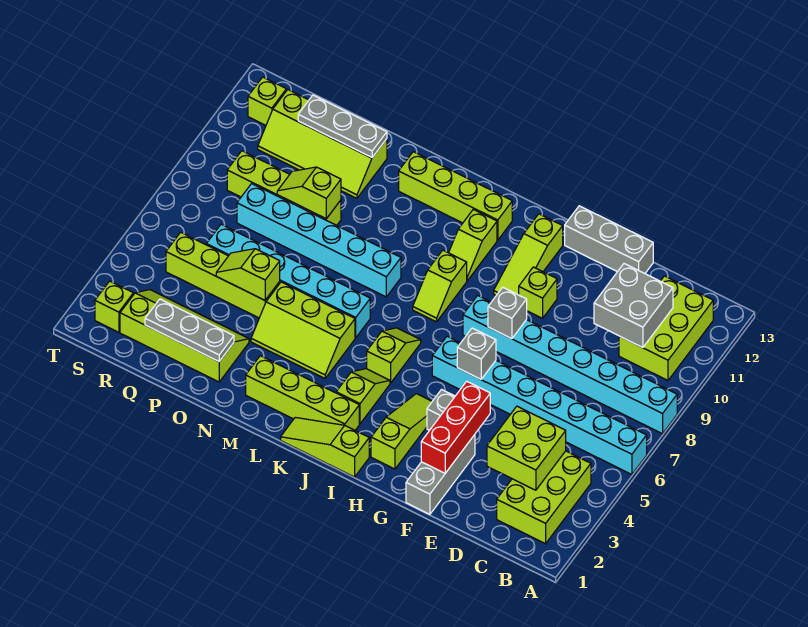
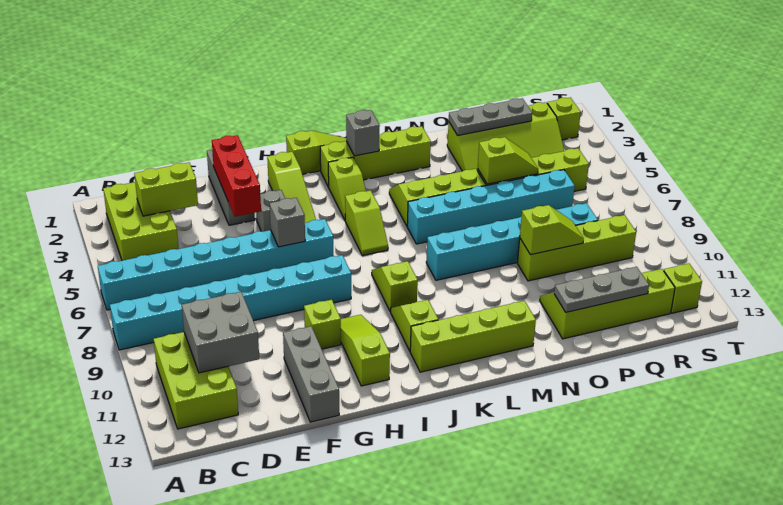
lime 2x2 brick [487,406,566,490] -> lime 1x2 brick [134,162,198,216]
grey 1x3 brick [565,206,653,273] -> grey 1x3 brick turned to [283,326,339,422]
grey 1x1 brick [488,287,527,339] -> grey 1x1 brick moved to [346,110,380,156]

